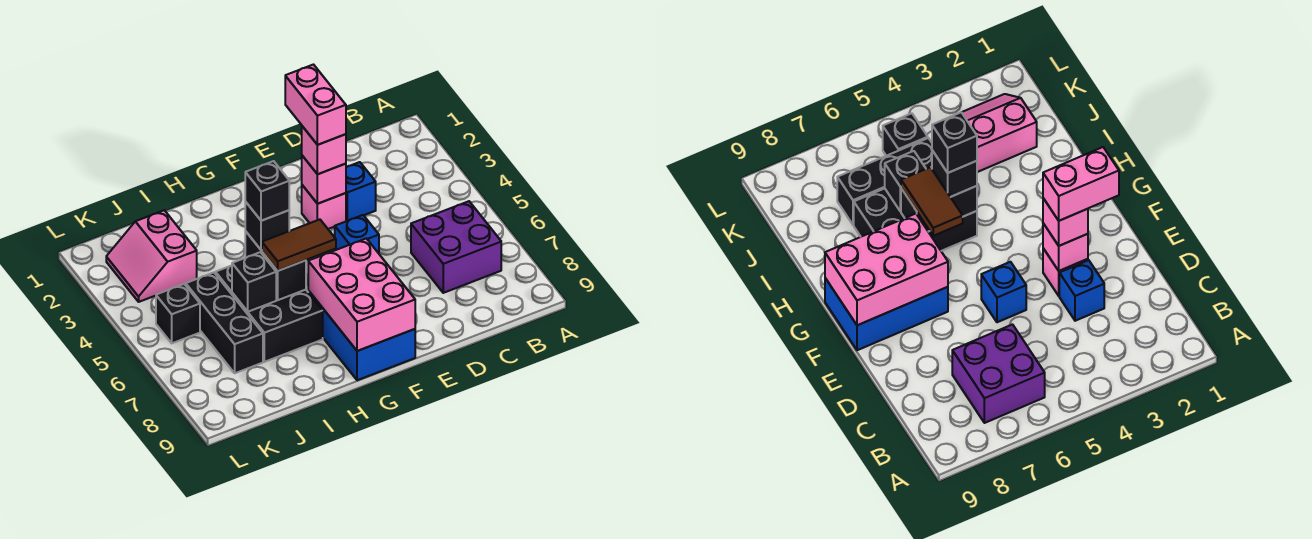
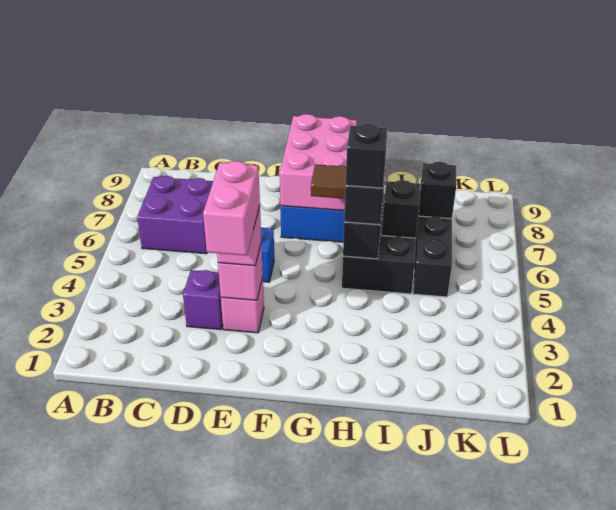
blue 1x1 brick [346,162,376,221] -> purple 1x1 brick [183,270,223,330]
pink 2x2 slope [106,210,197,302] -> none
black 1x1 brick [156,284,200,343] -> black 1x1 brick moved to [419,162,457,219]

